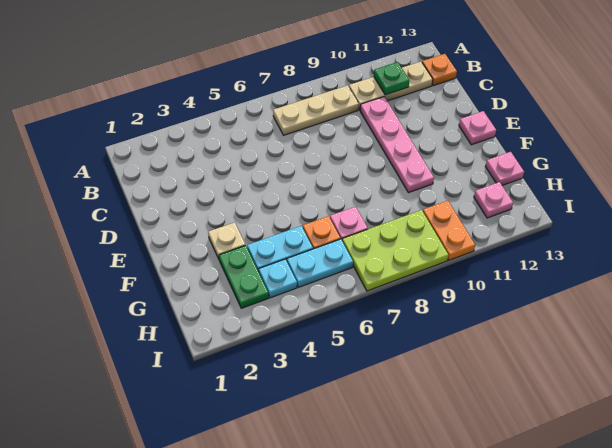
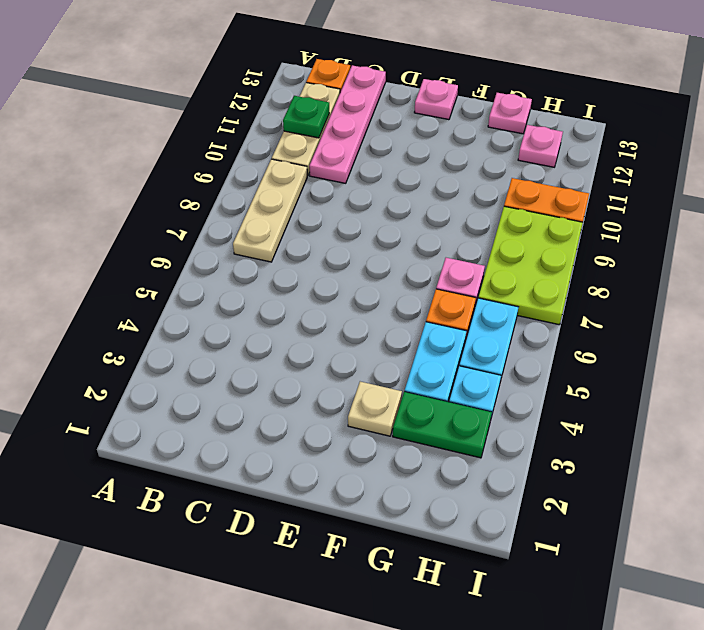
pink 1x4 plate [360,97,434,193] -> pink 1x4 plate turned to [309,65,386,183]

